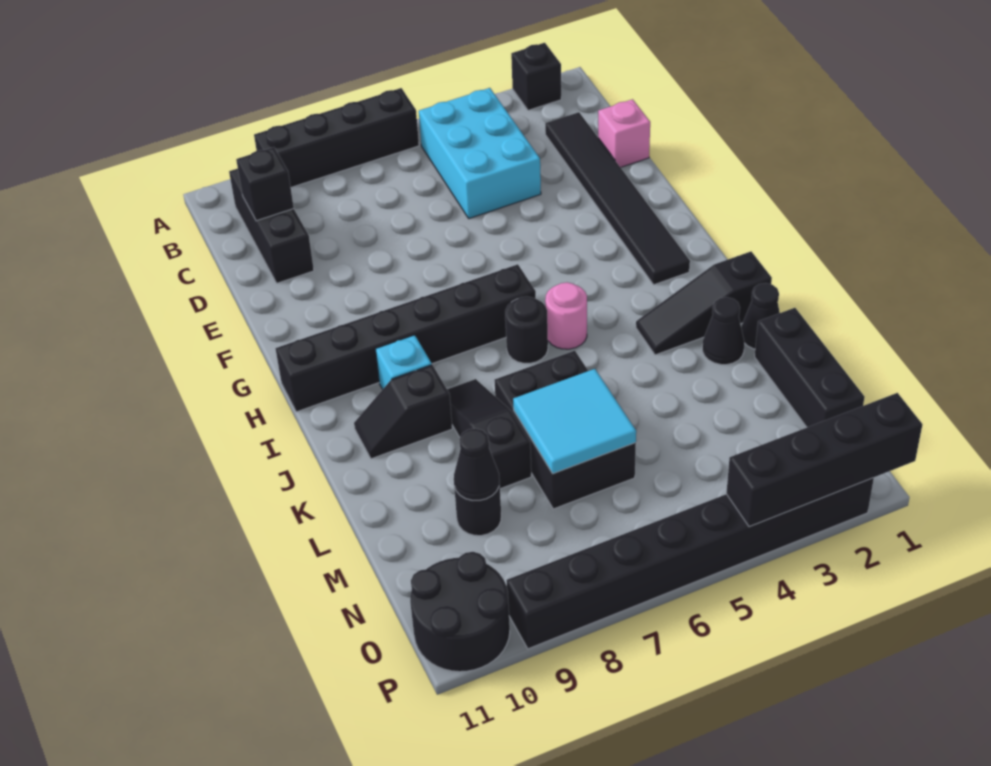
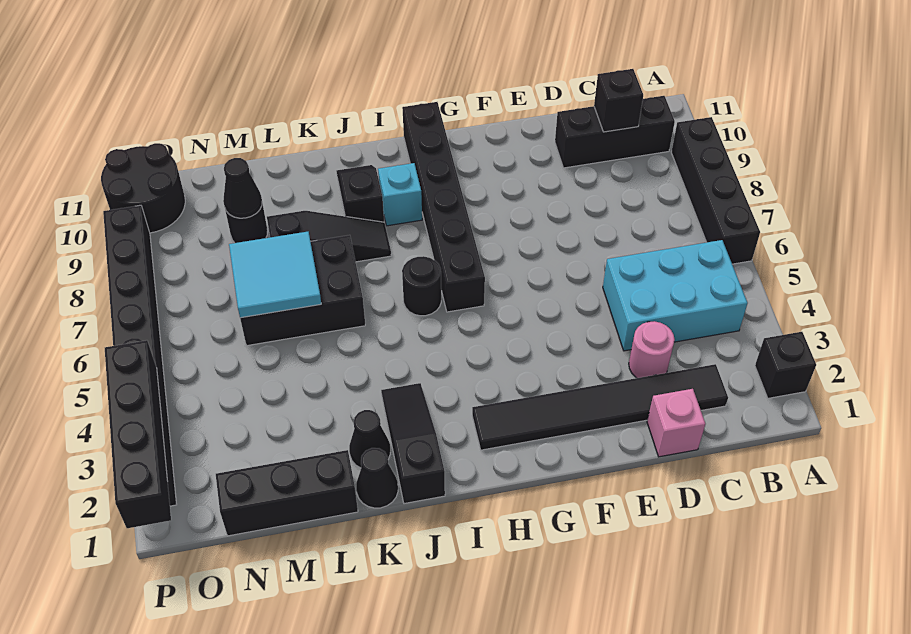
pink 1x1 round brick [545,282,587,349] -> pink 1x1 round brick moved to [629,321,675,378]

